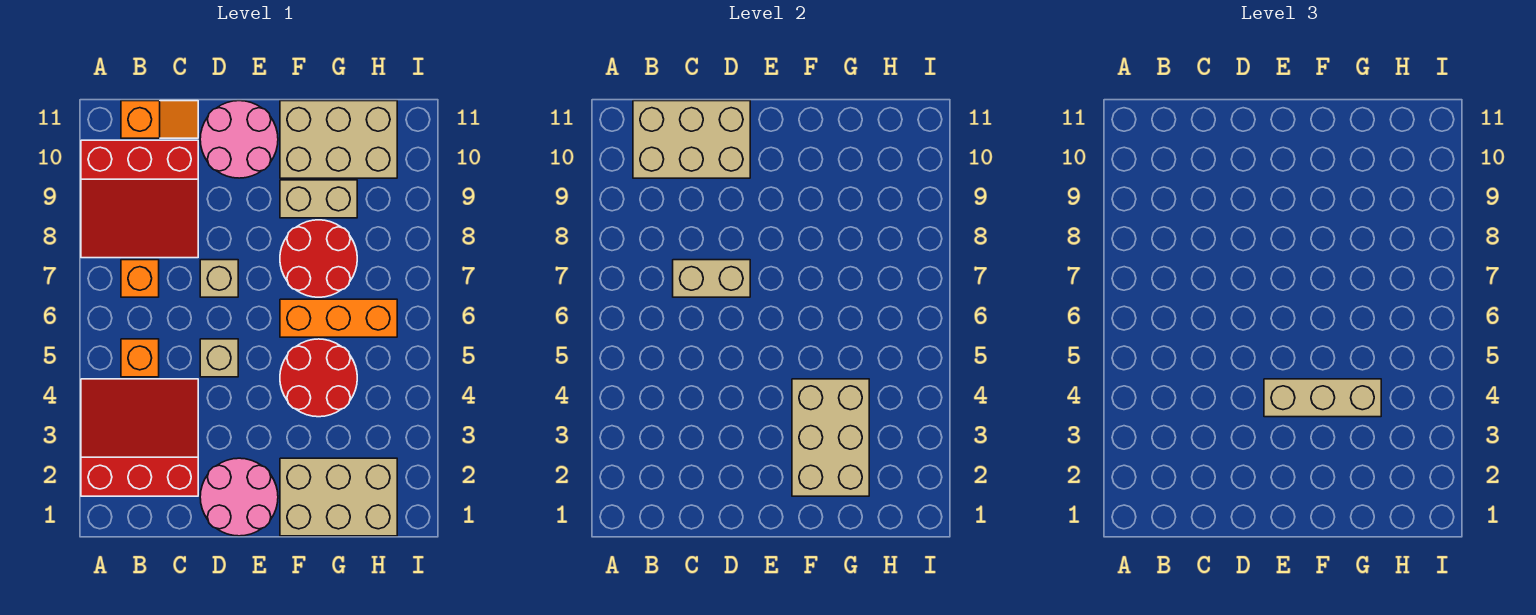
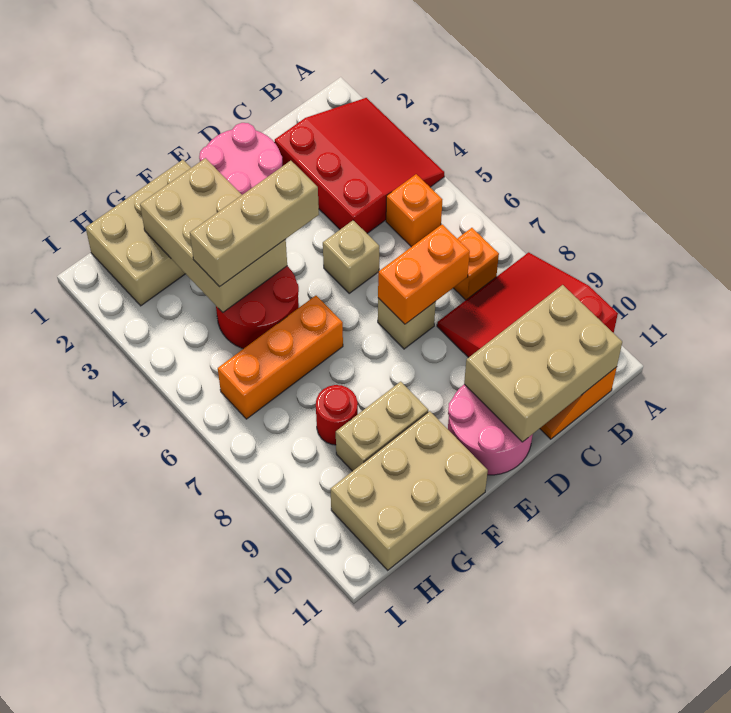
red 3x3 slope [81,379,198,496] -> red 3x3 slope turned to [275,98,444,233]
tan 1x2 brick [673,260,750,297] -> orange 1x2 brick [378,225,470,324]
red 2x2 round brick [280,220,357,297] -> red 1x1 round brick [316,385,358,445]

